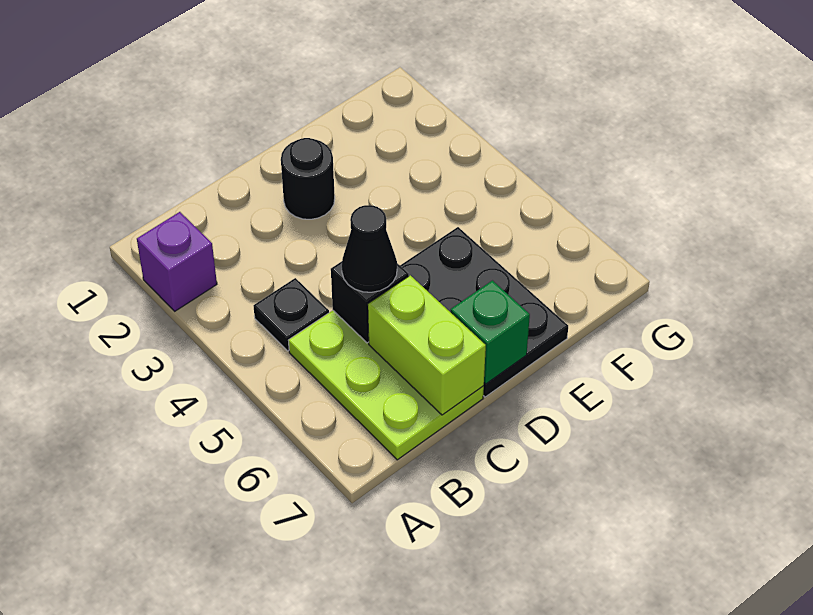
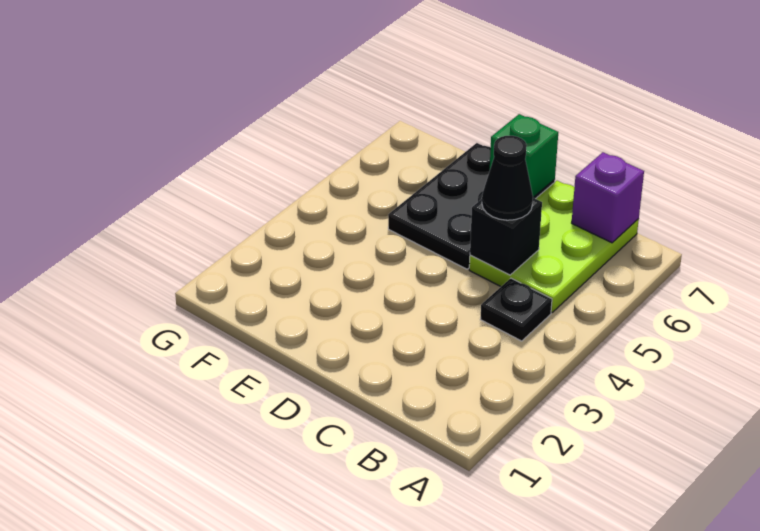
purple 1x1 brick [137,212,217,311] -> purple 1x1 brick moved to [572,152,644,243]
lime 1x2 brick [368,275,486,415] -> none
black 1x1 round brick [281,138,335,219] -> none

